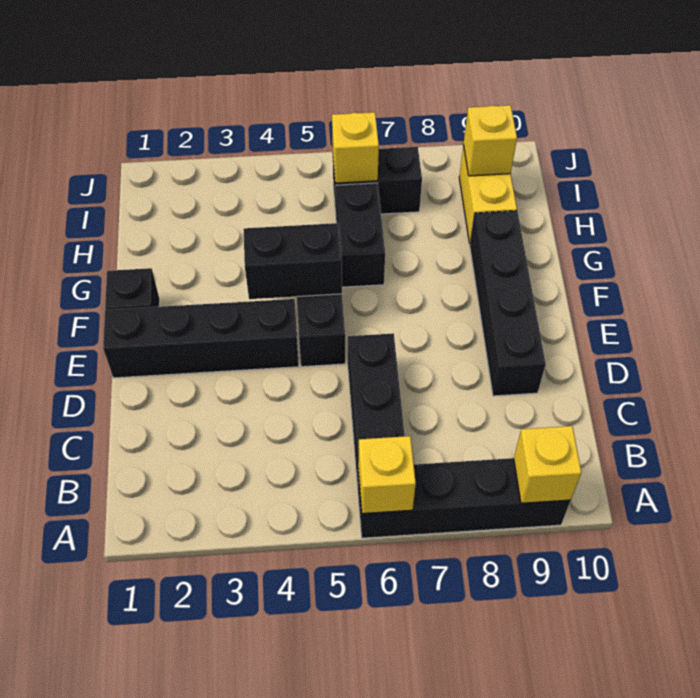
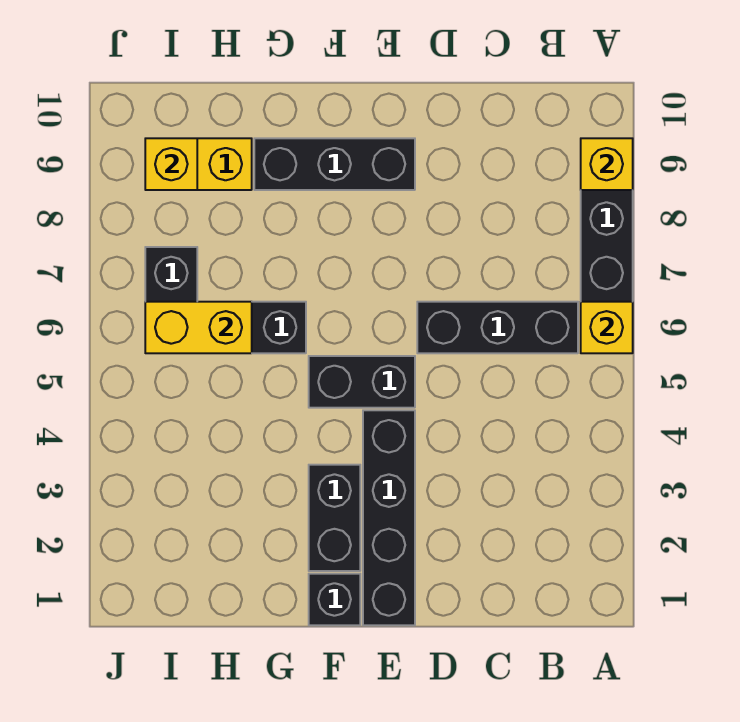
black 1x4 brick [470,211,546,396] -> black 1x3 brick [254,138,415,190]
black 1x2 brick [244,223,342,299] -> black 1x2 brick moved to [309,465,360,571]
yellow 1x1 brick [332,112,379,183] -> yellow 1x2 brick [145,302,252,353]

